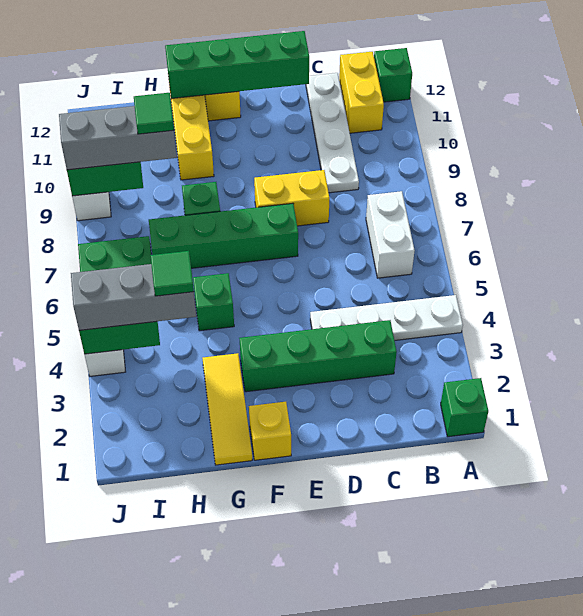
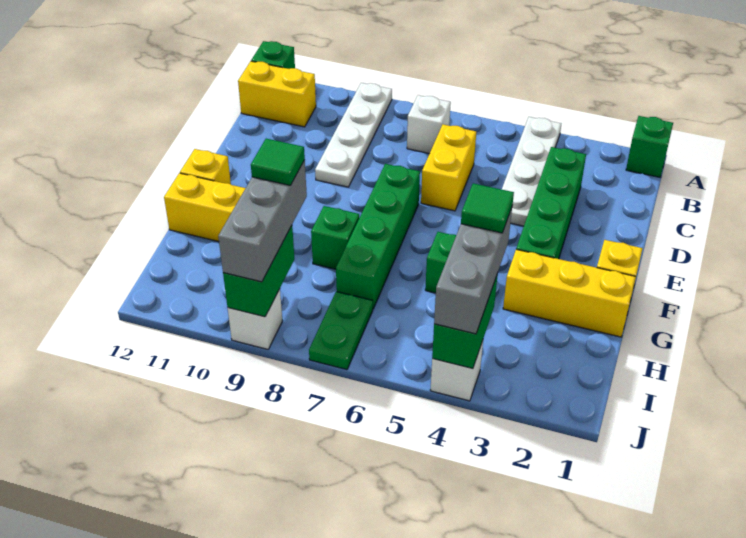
white 1x2 brick [366,191,415,278] -> white 1x1 brick [407,95,451,154]
white 1x4 plate [306,73,359,193] -> white 1x4 plate turned to [315,83,392,187]
yellow 1x2 brick [254,170,330,226] -> yellow 1x2 brick moved to [421,125,476,211]
green 1x4 brick [165,31,309,99] -> none
yellow 1x3 tile [202,353,252,465] -> yellow 1x3 brick [503,249,636,337]

